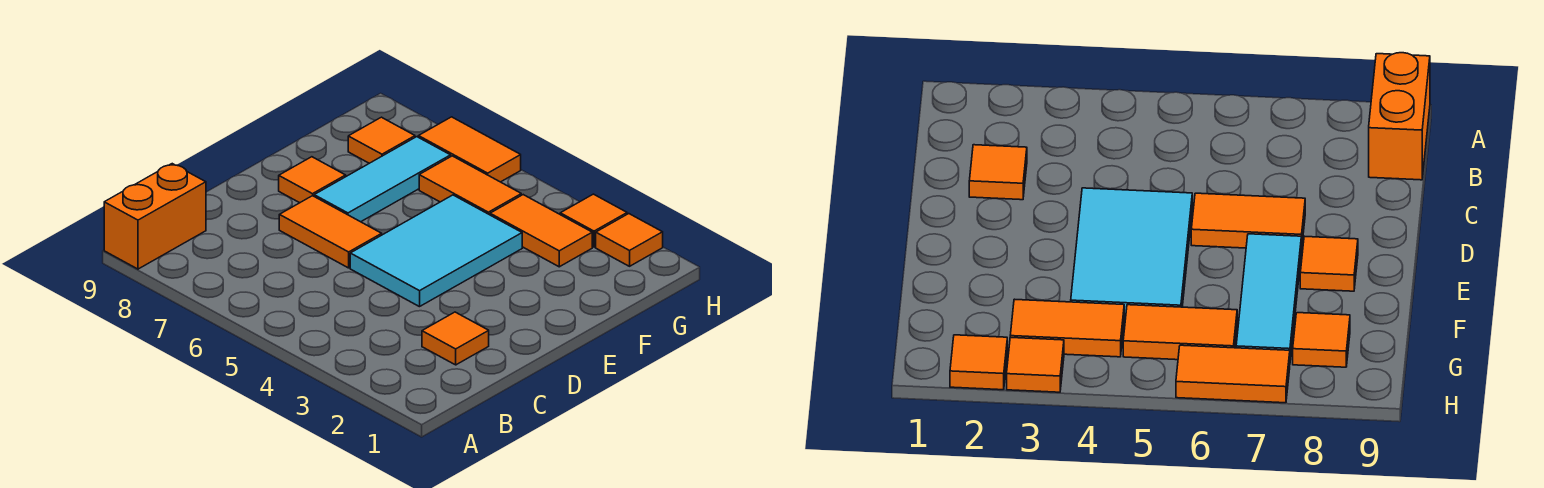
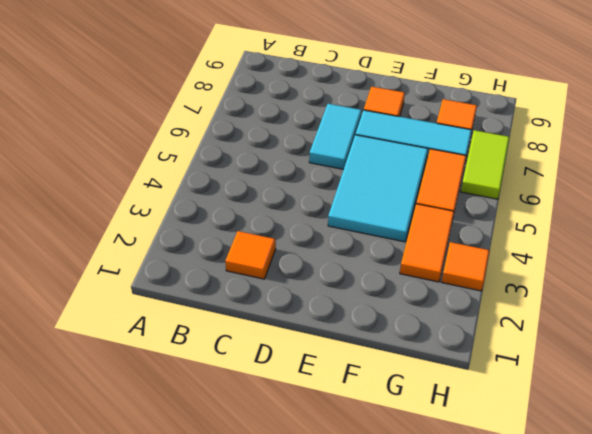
orange 1x2 brick [104,164,206,269] -> none
cyan 2x3 tile [350,195,522,307] -> cyan 2x3 tile turned to [328,135,428,242]
orange 1x2 tile [279,196,382,268] -> cyan 1x2 tile [309,104,362,169]
orange 1x1 tile [596,214,663,266] -> none
orange 1x2 tile [418,117,521,182] -> lime 1x2 tile [461,130,510,199]

